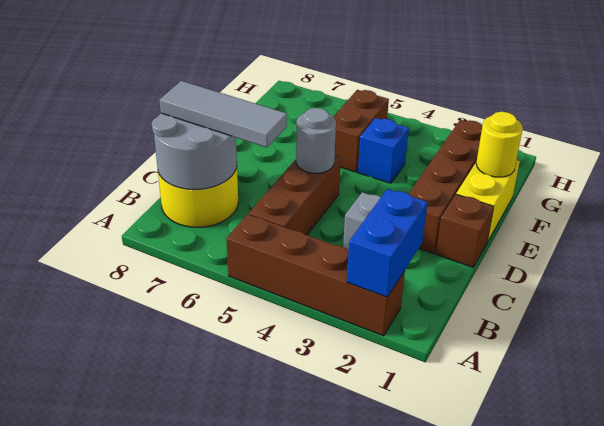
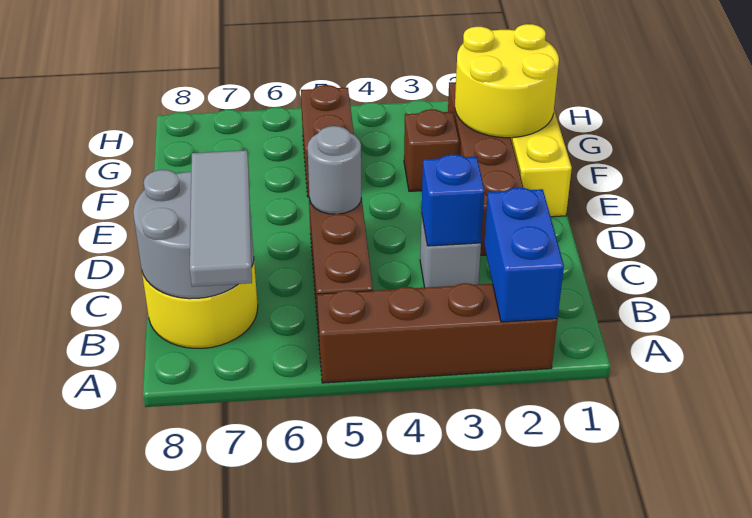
grey 1x3 tile [159,81,287,147] -> grey 1x3 tile turned to [190,150,252,287]
brown 1x1 brick [436,194,494,267] -> brown 1x1 brick moved to [404,109,459,191]
yellow 1x1 round brick [476,112,523,177] -> yellow 2x2 round brick [455,24,559,138]
blue 1x1 brick [358,118,409,183] -> blue 1x1 brick moved to [422,155,485,246]

